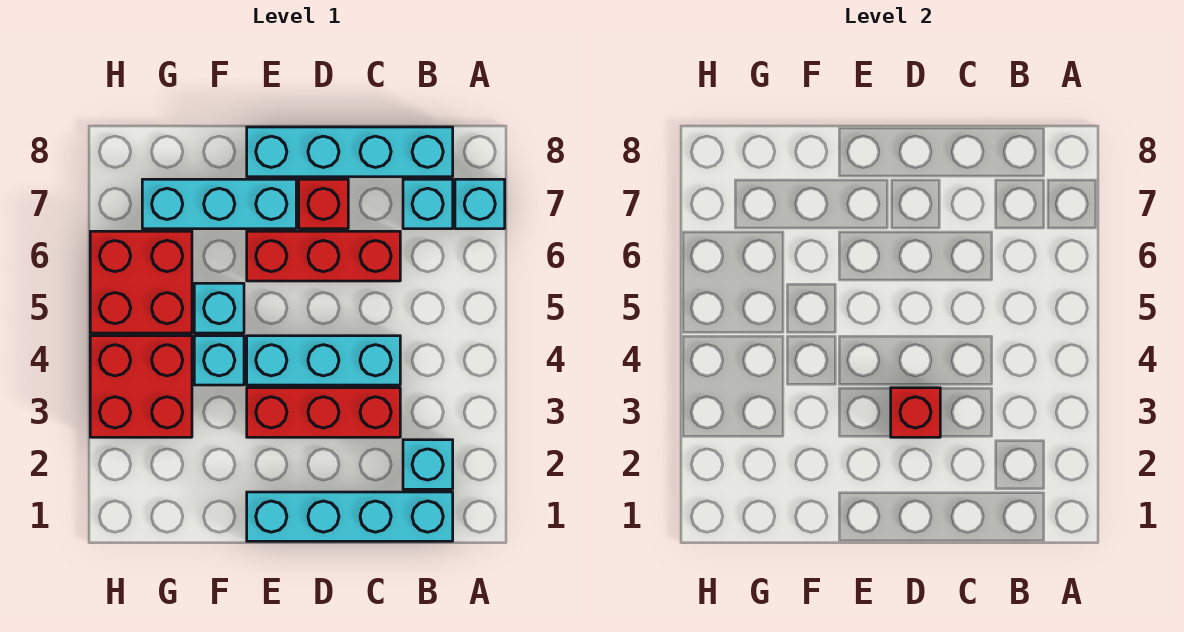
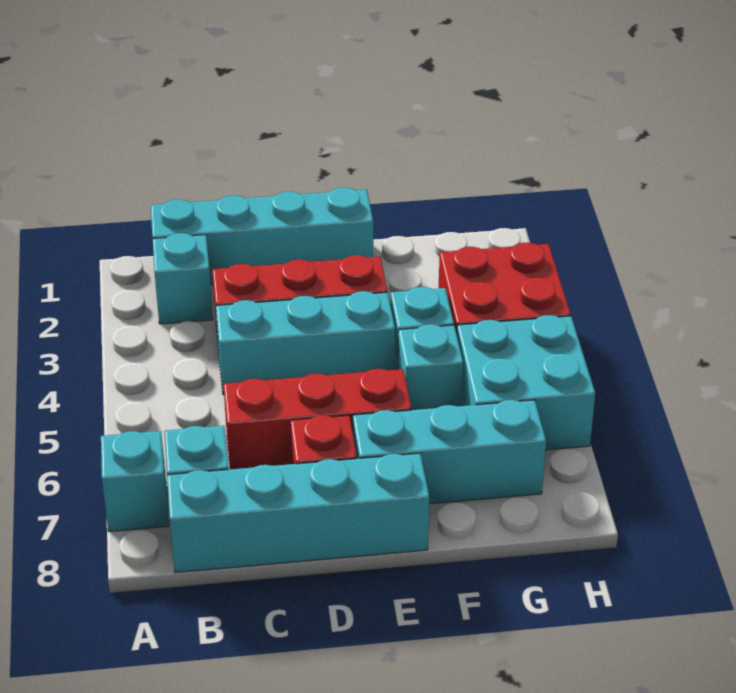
red 1x1 brick [891,388,940,437] -> none
red 2x2 brick [90,231,192,333] -> cyan 2x2 brick [457,315,595,450]

